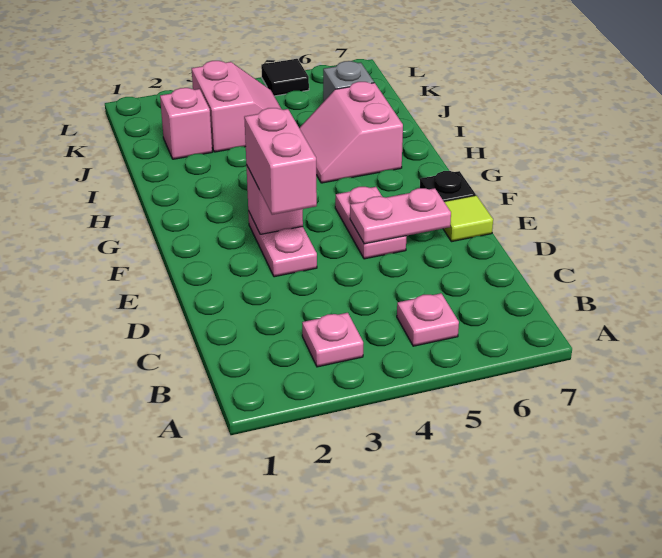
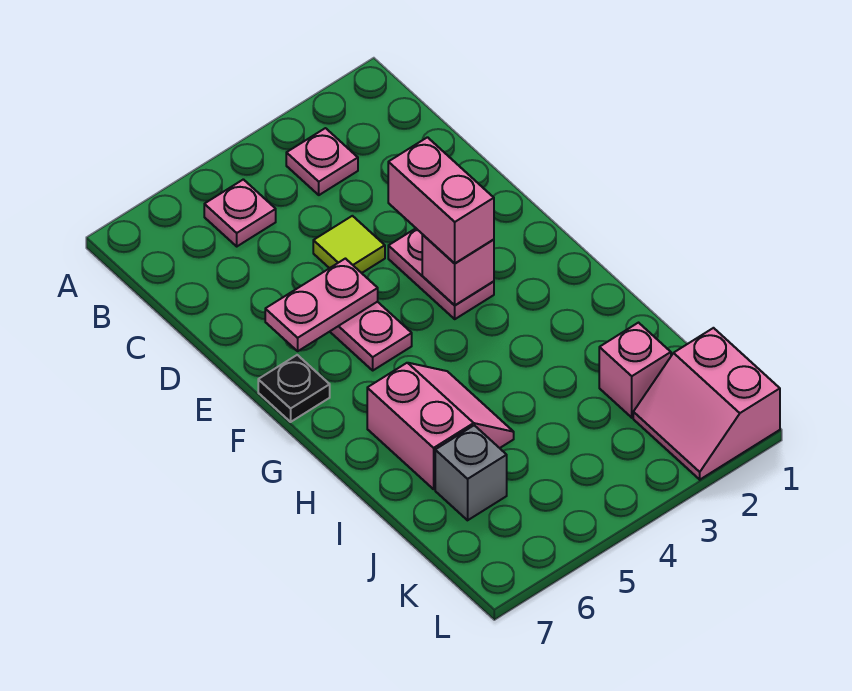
lime 1x1 tile [443,195,493,242] -> lime 1x1 tile moved to [313,216,385,273]
pink 2x2 slope [192,61,281,152] -> pink 2x2 slope moved to [633,328,780,480]
black 1x1 tile [261,59,309,96] -> none

